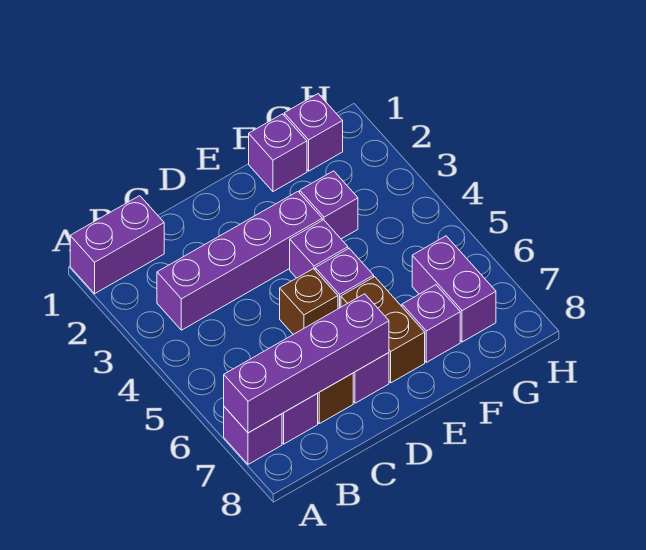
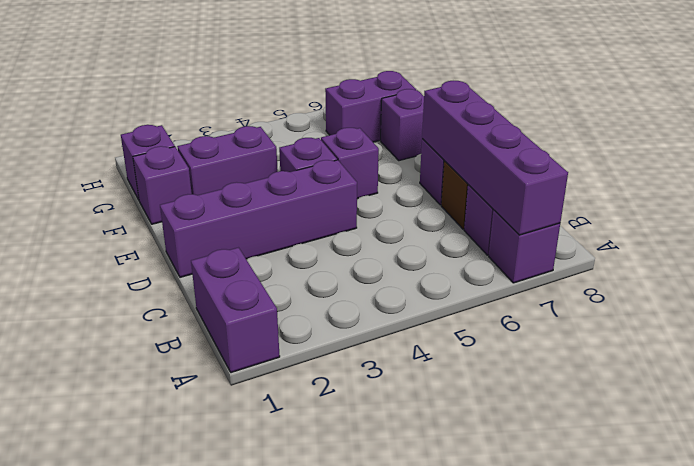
purple 1x4 brick [157,192,322,330] -> purple 1x4 brick turned to [160,160,357,277]
brown 1x1 brick [280,269,338,334] -> none
brown 1x2 brick [341,277,425,383] -> none
purple 1x1 brick [300,171,358,239] -> purple 1x2 brick [177,126,278,195]

